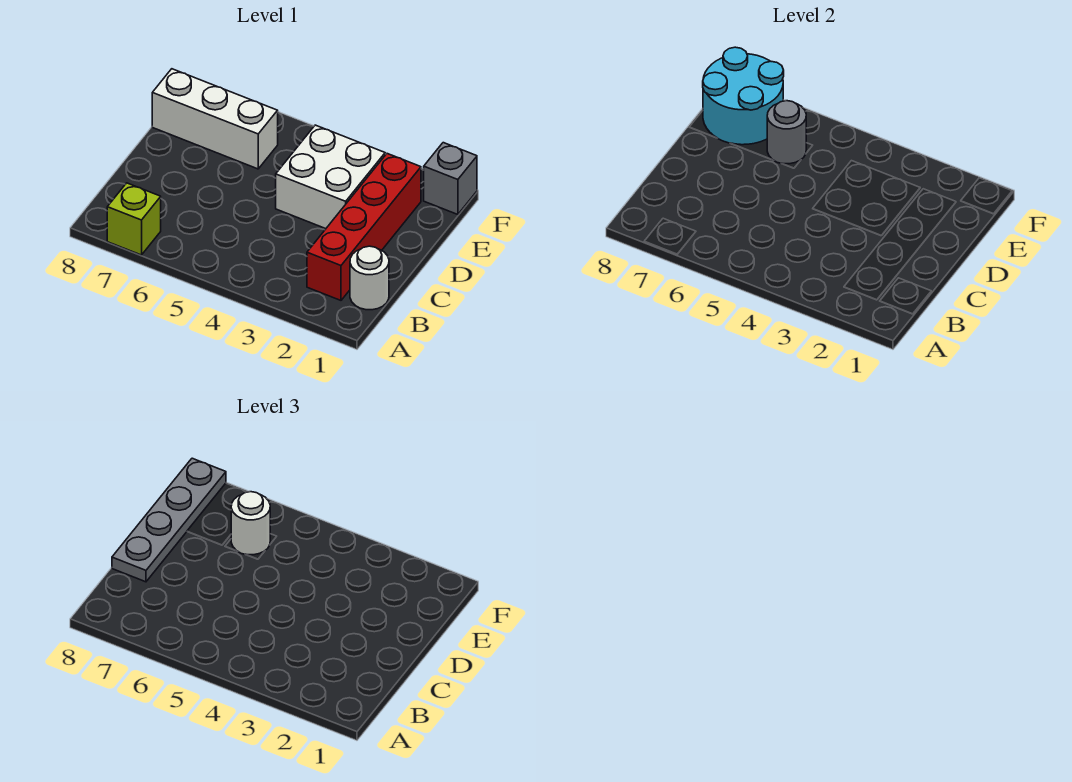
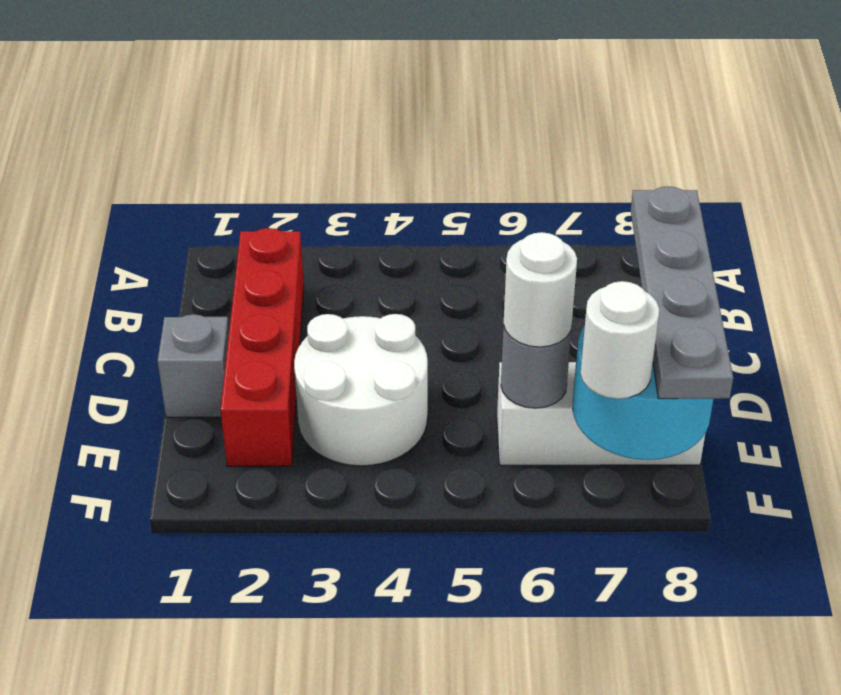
lime 1x1 brick [107,183,161,255] -> none
white 1x1 round brick [350,246,389,310] -> white 1x1 round brick moved to [581,281,659,399]
white 2x2 brick [276,125,385,229] -> white 2x2 round brick [294,314,428,466]
grey 1x1 brick [424,143,477,215] -> grey 1x1 brick moved to [158,314,229,418]

